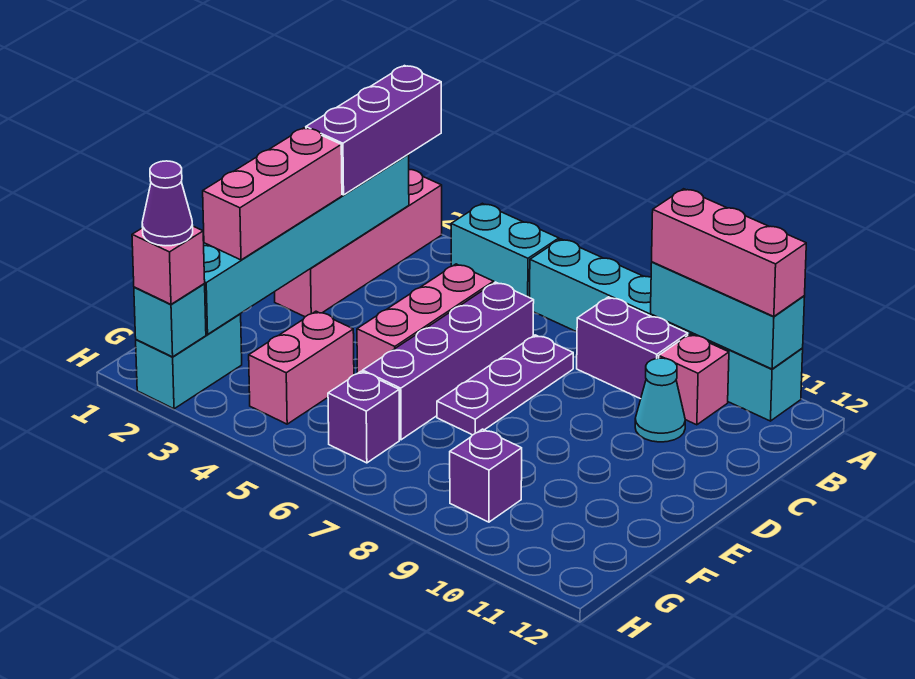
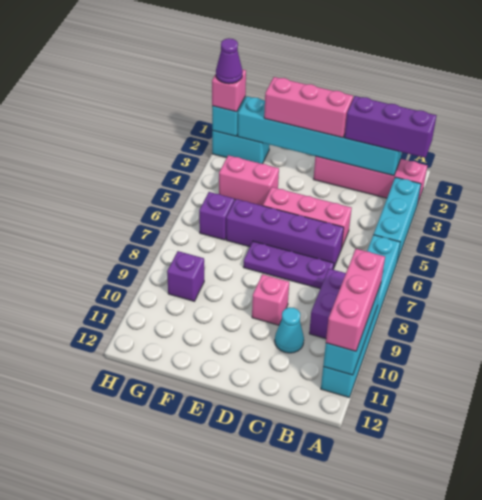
cyan 1x2 brick [451,203,559,298] -> cyan 1x3 brick [374,177,421,262]
pink 1x1 brick [659,334,729,425] -> pink 1x1 brick moved to [252,274,289,325]

